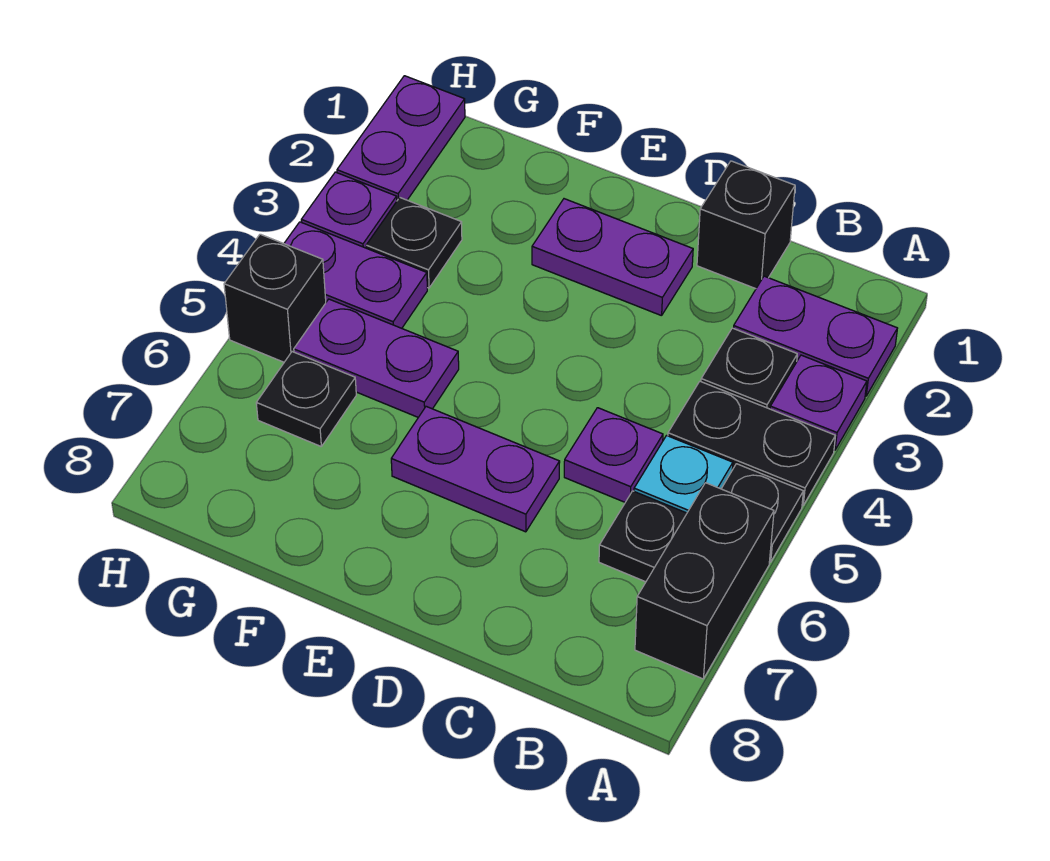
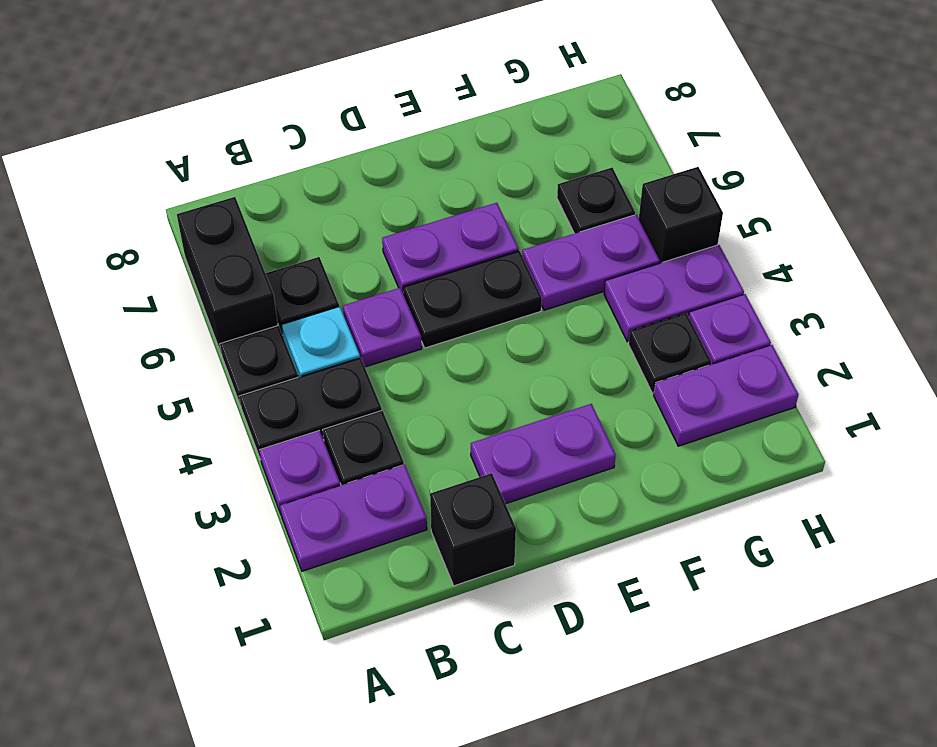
none -> black 1x2 plate [403,251,542,348]
purple 1x2 plate [337,76,465,200] -> purple 1x2 plate turned to [654,345,798,446]

